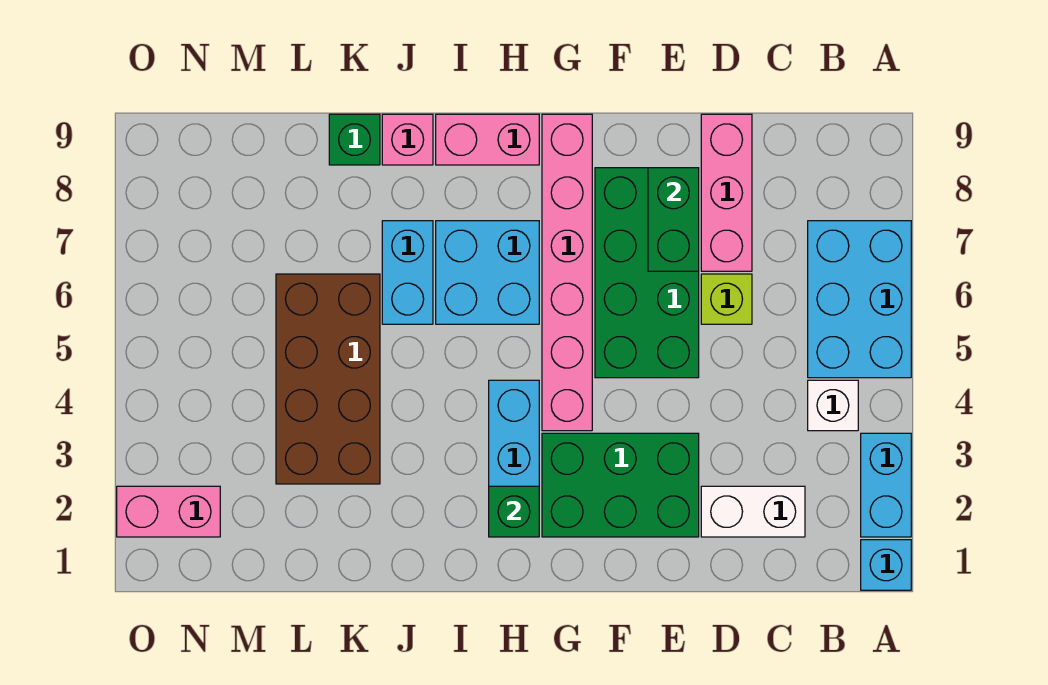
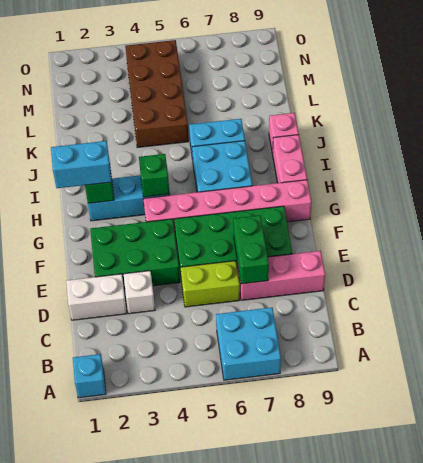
cyan 1x2 brick [861,433,911,537] -> cyan 1x2 brick moved to [51,141,112,188]
cyan 2x3 brick [808,221,911,378] -> cyan 2x2 brick [216,308,281,380]
white 1x1 brick [808,380,858,431] -> white 1x1 brick moved to [124,271,155,314]
white 1x2 brick [701,486,805,537] -> white 1x2 brick turned to [66,274,127,320]
lime 1x1 brick [701,274,752,324] -> lime 1x2 brick [181,261,240,307]
green 2x3 brick [542,433,699,537] -> green 2x3 brick turned to [90,219,180,289]
green 1x2 brick [648,168,699,271] -> green 1x2 brick turned to [233,215,269,284]
brown 2x4 brick [276,274,380,484] -> brown 2x4 brick turned to [125,40,189,148]
green 1x1 brick [329,114,380,165] -> green 1x1 brick moved to [139,154,170,197]
pink 1x2 brick [117,486,220,537] -> none

